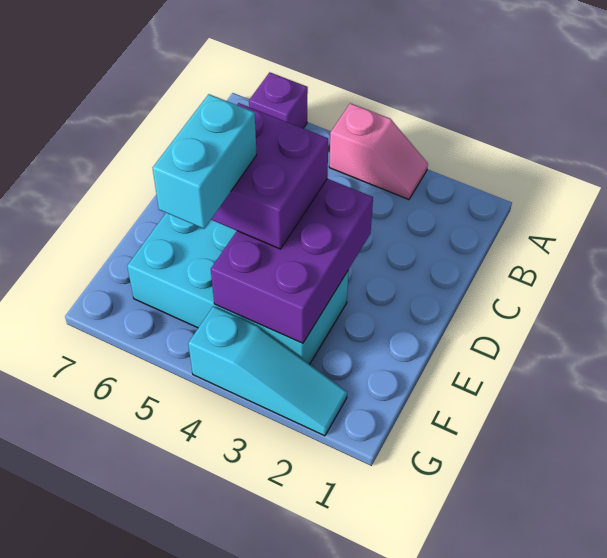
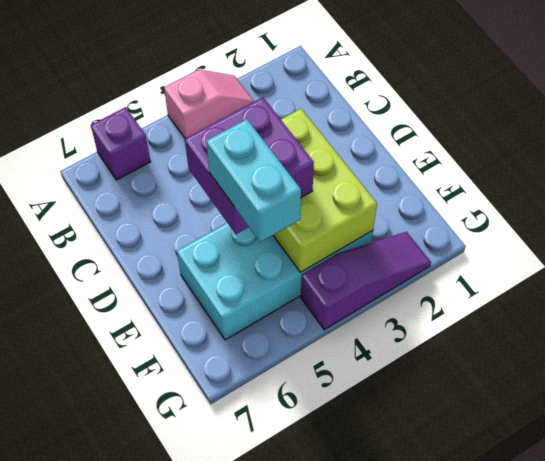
purple 2x3 brick [211,179,373,343] -> lime 2x3 brick [273,109,377,272]
cyan 1x3 slope [188,306,347,436] -> purple 1x3 slope [301,232,431,330]

